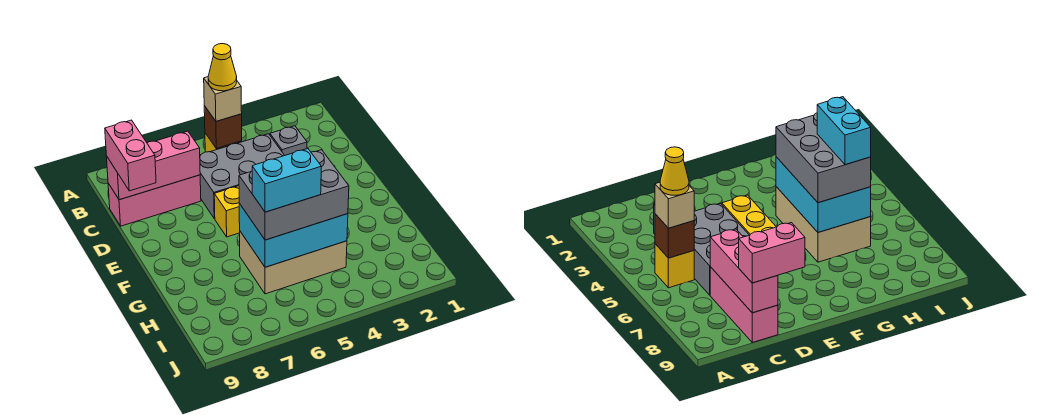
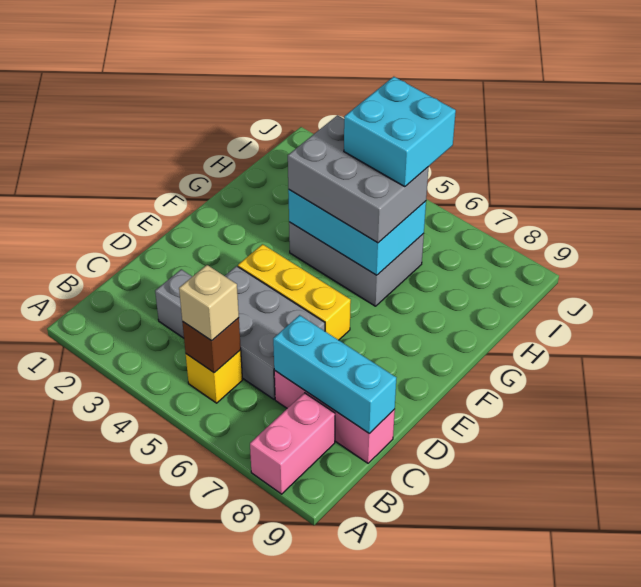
yellow 1x1 cone [208,44,237,91] -> none
pink 1x3 brick [107,131,200,200] -> cyan 1x3 brick [273,315,396,434]
pink 1x2 brick [105,120,156,191] -> pink 1x2 brick moved to [250,393,335,494]
tan 2x3 brick [240,232,347,294] -> grey 2x3 brick [289,222,424,306]
cyan 1x2 brick [252,149,321,212] -> cyan 2x2 brick [344,77,456,187]

